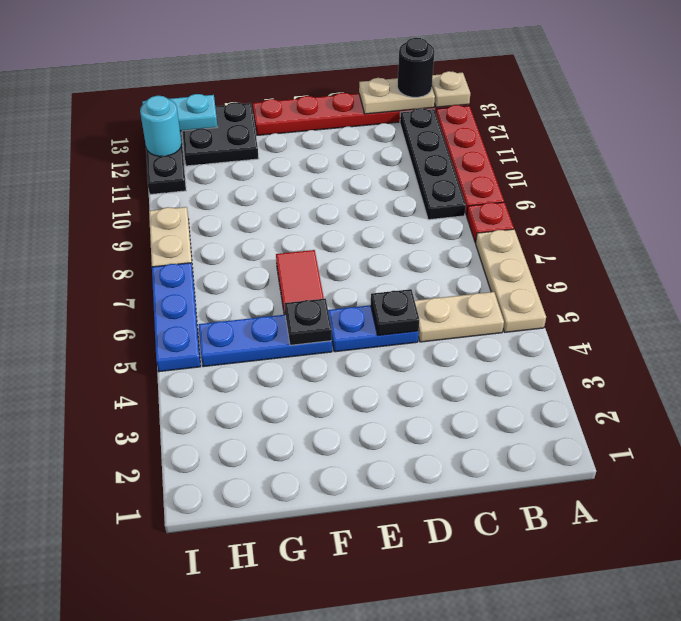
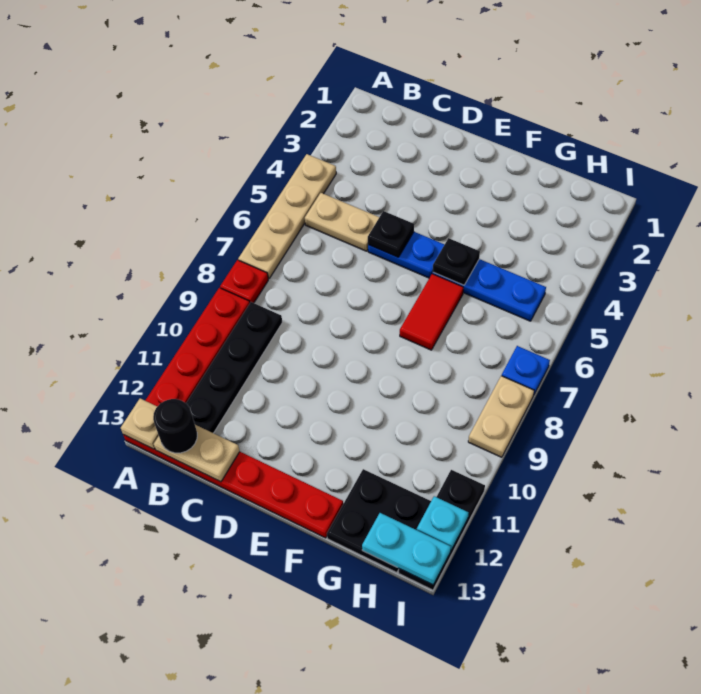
tan 1x3 plate [476,229,546,332] -> tan 1x4 plate [238,154,336,279]
blue 1x3 plate [152,263,201,372] -> blue 1x1 plate [502,346,550,394]
cyan 1x1 round brick [140,96,182,156] -> cyan 1x1 plate [417,496,469,550]

